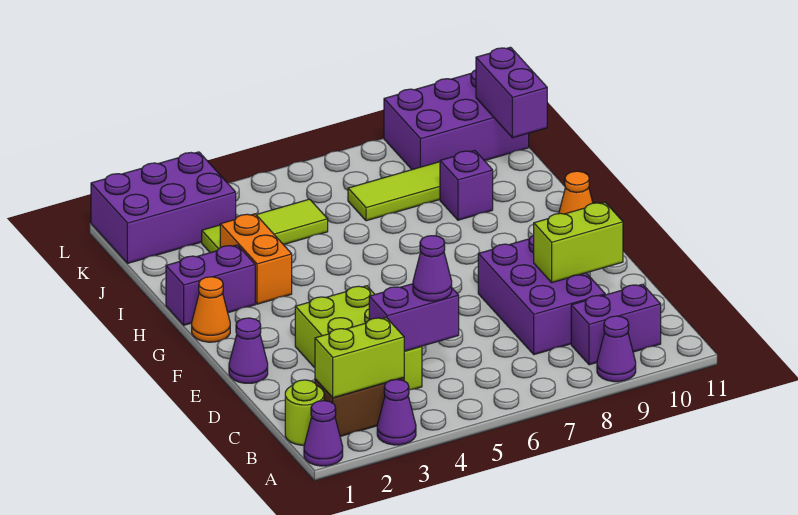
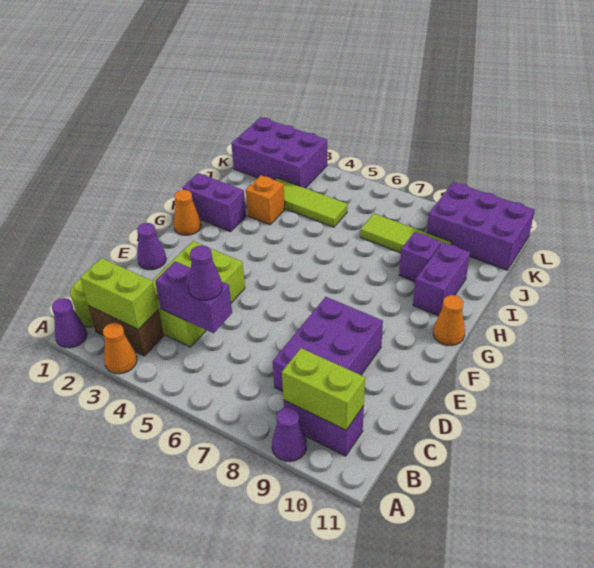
purple 1x1 cone [377,379,416,445] -> orange 1x1 cone [103,323,137,374]
lime 1x2 brick [534,202,623,283] -> lime 1x2 brick moved to [282,348,365,430]
orange 1x2 brick [220,214,292,304] -> orange 1x1 brick [246,175,285,225]
purple 1x2 brick [476,47,547,138] -> purple 1x2 brick moved to [413,242,470,316]

